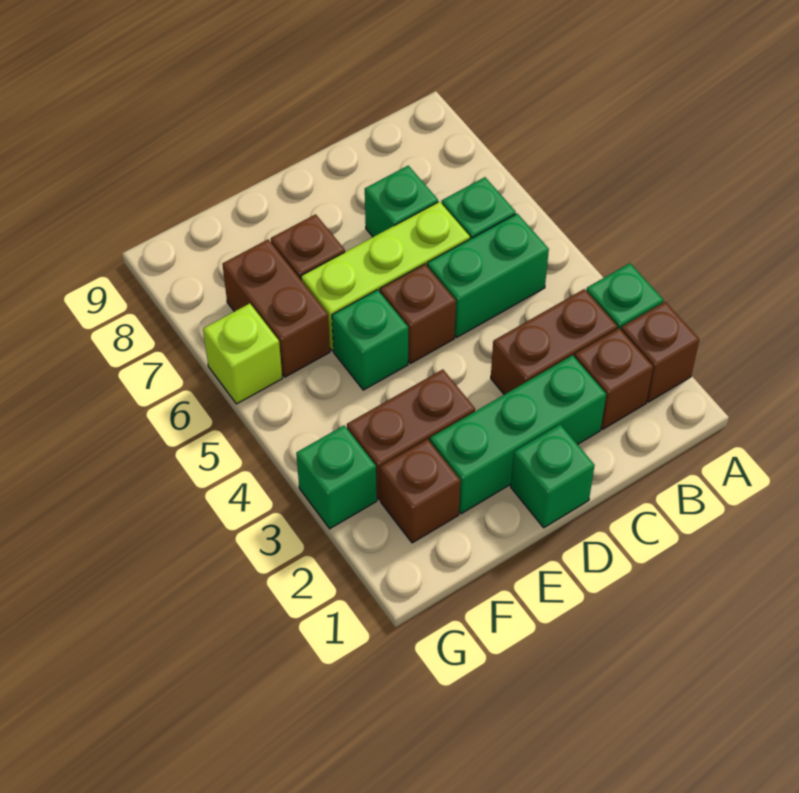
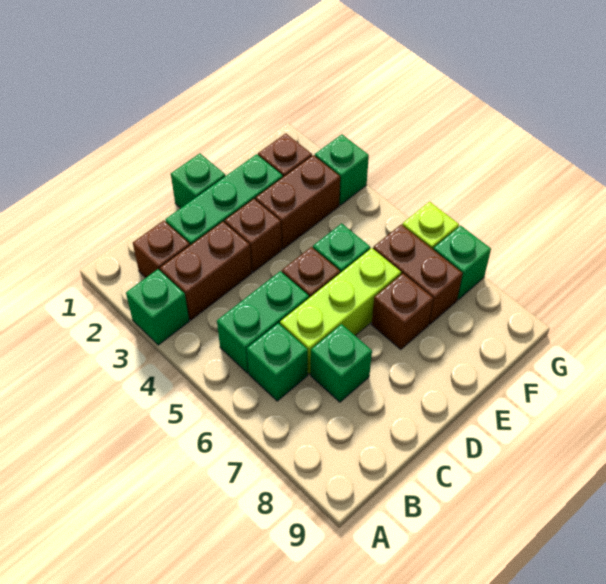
brown 1x1 brick [621,302,699,402] -> brown 1x1 brick moved to [225,199,282,272]
none -> green 1x1 brick [433,226,491,300]

